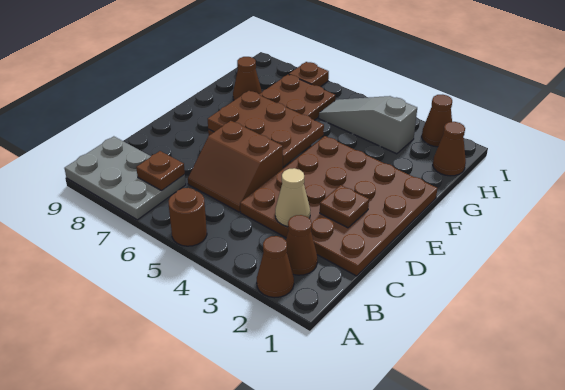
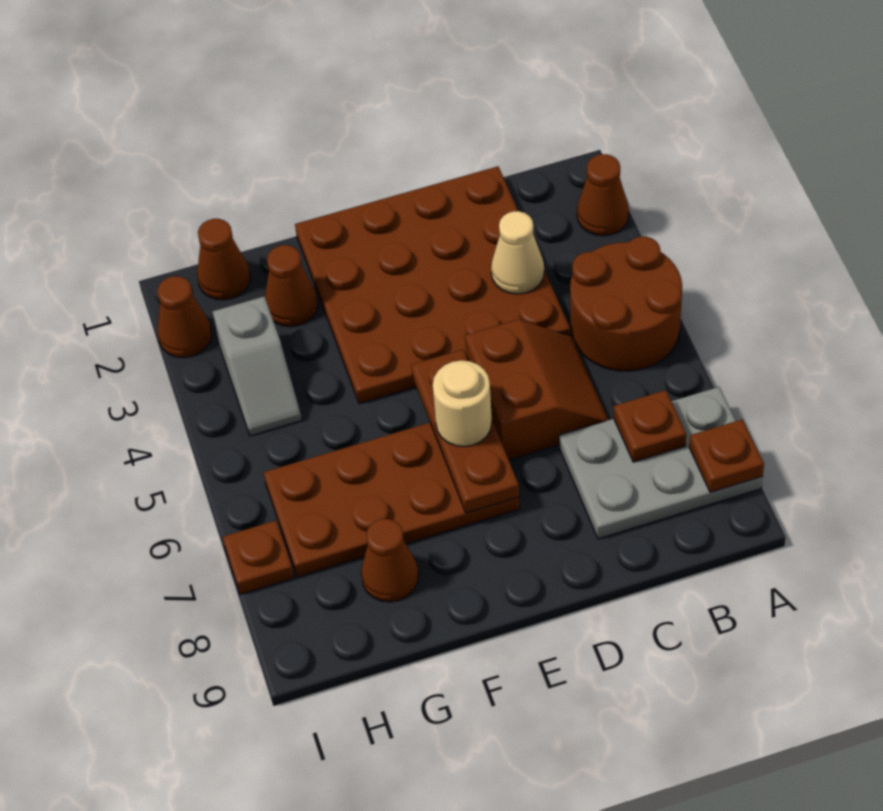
brown 1x1 round brick [169,188,207,246] -> brown 2x2 round brick [570,237,682,371]
grey 2x3 plate [64,136,186,220] -> grey 2x3 plate turned to [559,387,763,539]
brown 1x1 cone [286,215,317,275] -> brown 1x1 cone moved to [265,245,318,327]
brown 1x1 plate [320,185,369,228] -> brown 1x1 plate moved to [689,419,764,492]
brown 2x3 plate [208,91,324,166] -> brown 1x3 plate [411,349,519,513]
none -> tan 1x1 round brick [433,360,492,447]
grey 1x3 slope [319,96,417,154] -> grey 1x2 slope [212,296,302,436]

